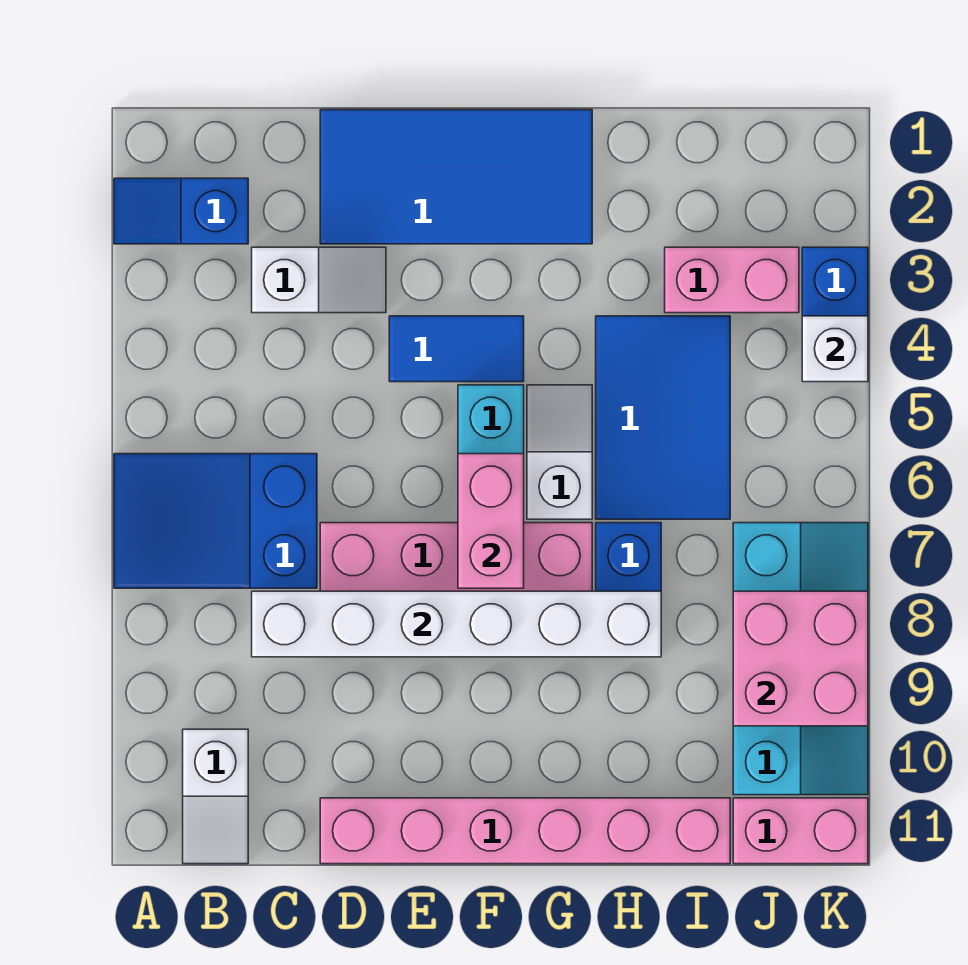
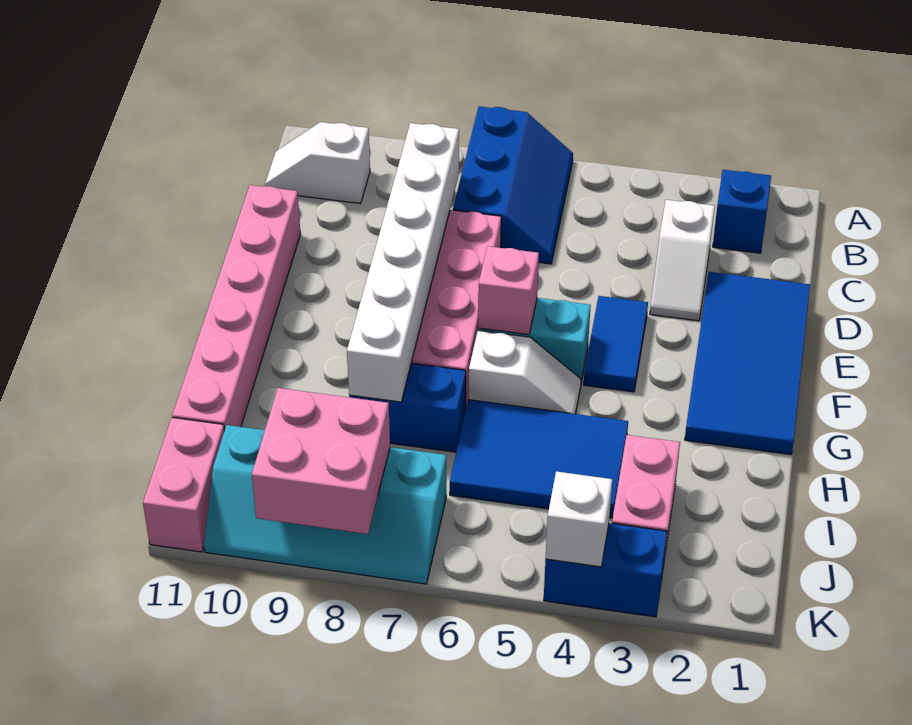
blue 2x3 slope [114,454,317,588] -> blue 2x3 slope turned to [453,106,573,264]
pink 1x2 brick [458,454,524,588] -> pink 1x1 brick [478,246,539,335]

